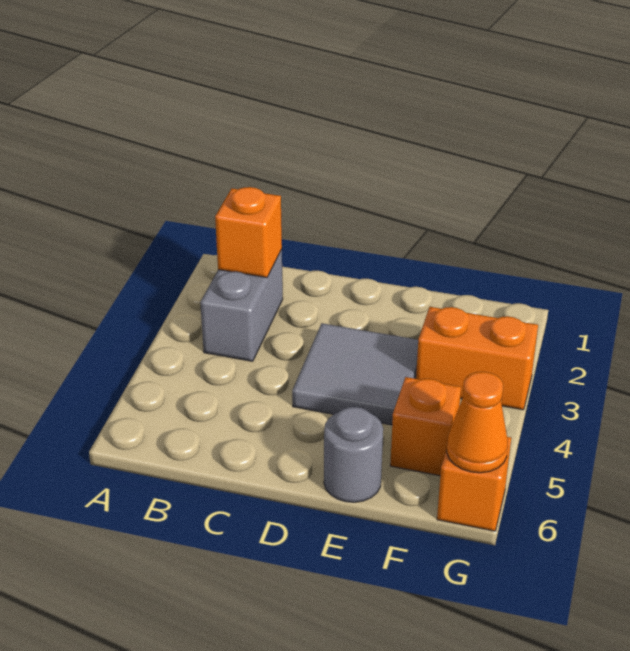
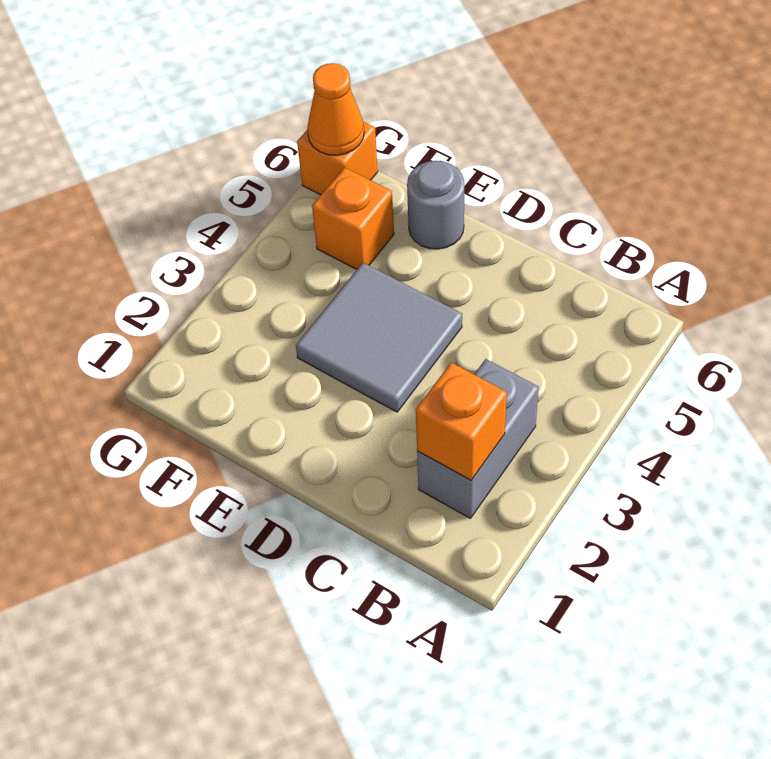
orange 1x2 brick [416,307,538,410] -> none

